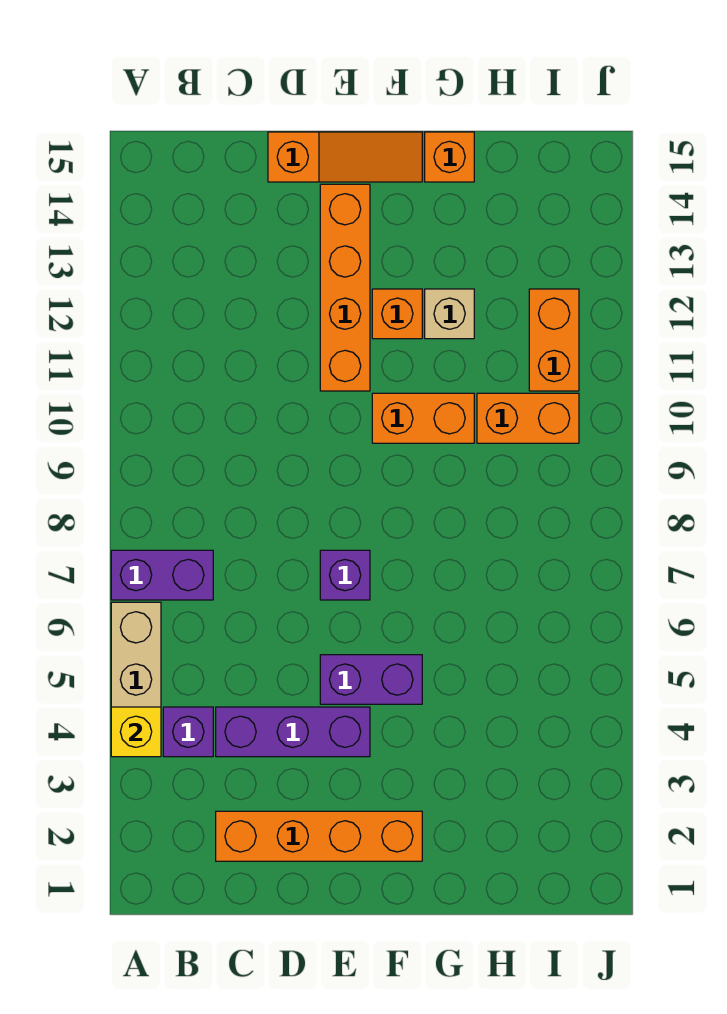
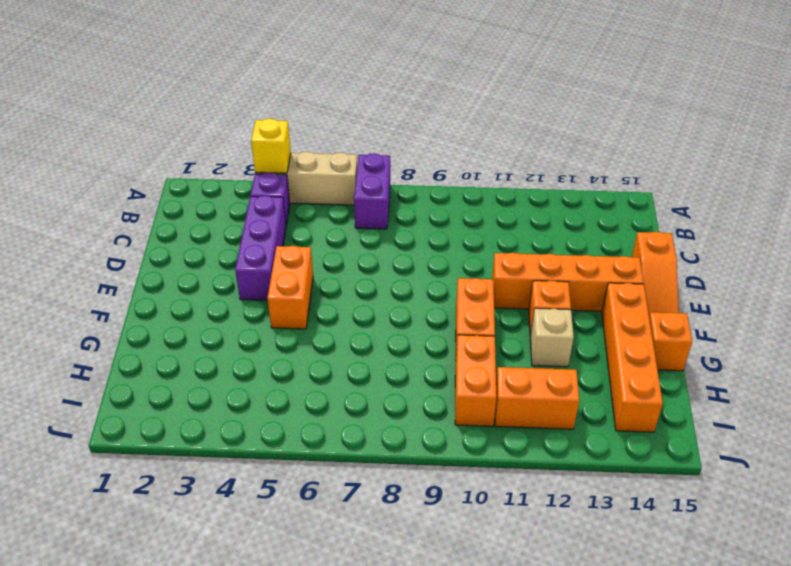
orange 1x4 brick [216,811,422,861] -> orange 1x4 brick moved to [602,283,663,432]
purple 1x2 brick [320,655,422,704] -> orange 1x2 brick [267,246,313,329]
purple 1x1 brick [320,550,370,600] -> none

